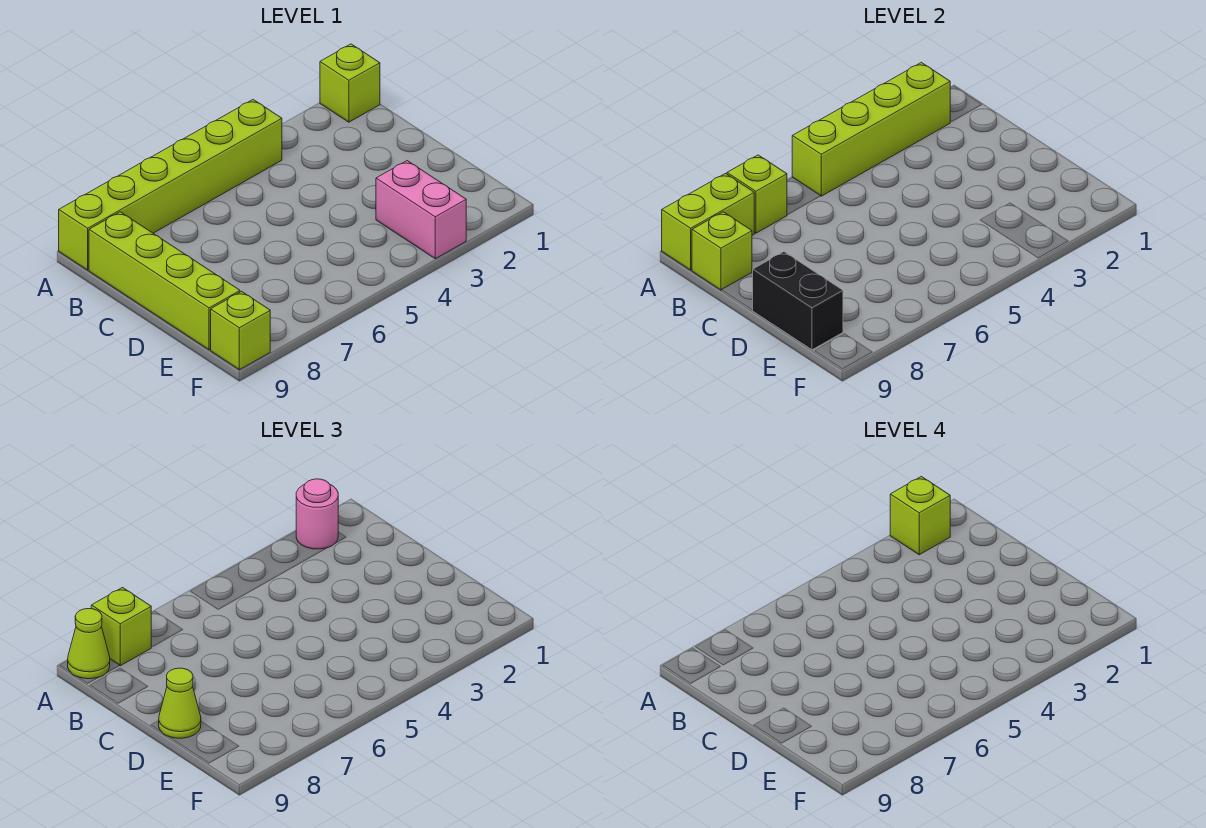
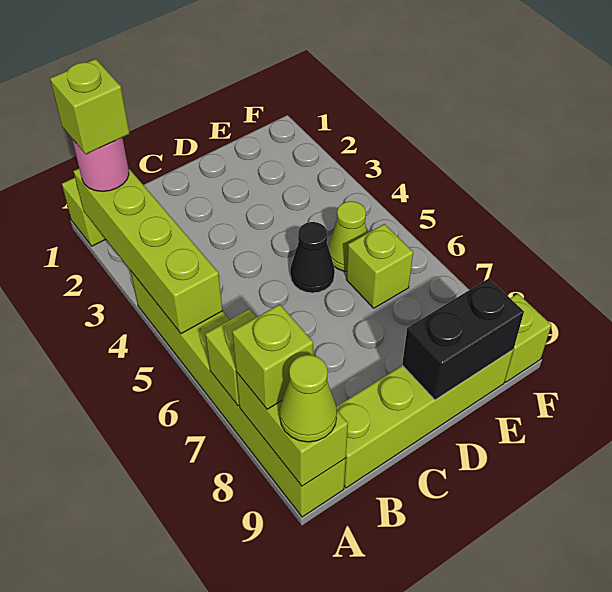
lime 1x1 brick [692,212,752,290] -> lime 1x1 brick moved to [346,224,413,308]
none -> black 1x1 cone [290,222,335,293]
lime 1x1 cone [159,668,201,738] -> lime 1x1 cone moved to [328,201,367,271]
pink 1x2 brick [376,161,466,259] -> none

